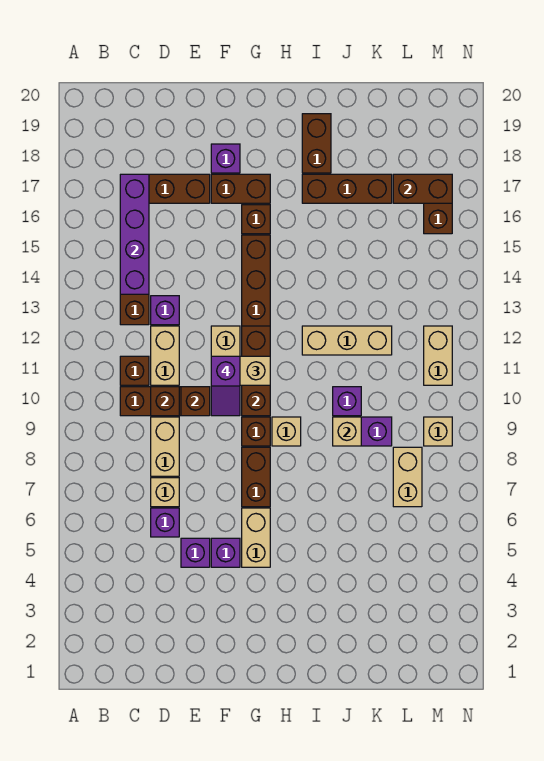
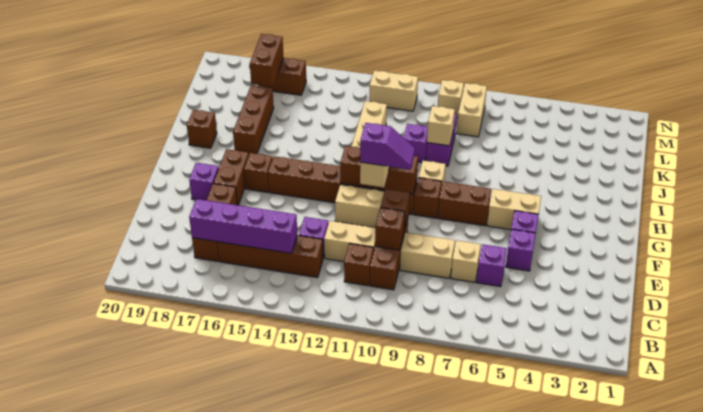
brown 1x2 brick [302,114,331,173] -> brown 1x1 brick [187,110,217,148]
tan 1x2 brick [393,447,422,507] -> tan 1x2 brick turned to [457,83,487,137]

